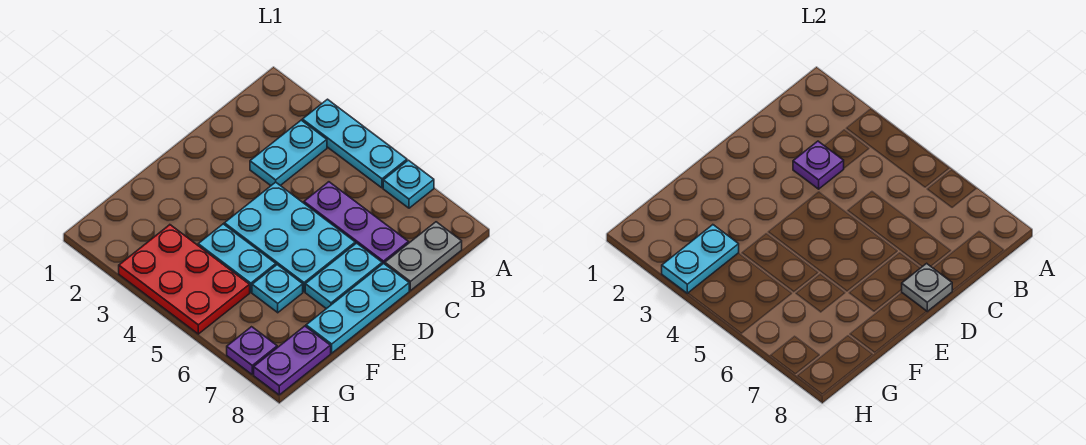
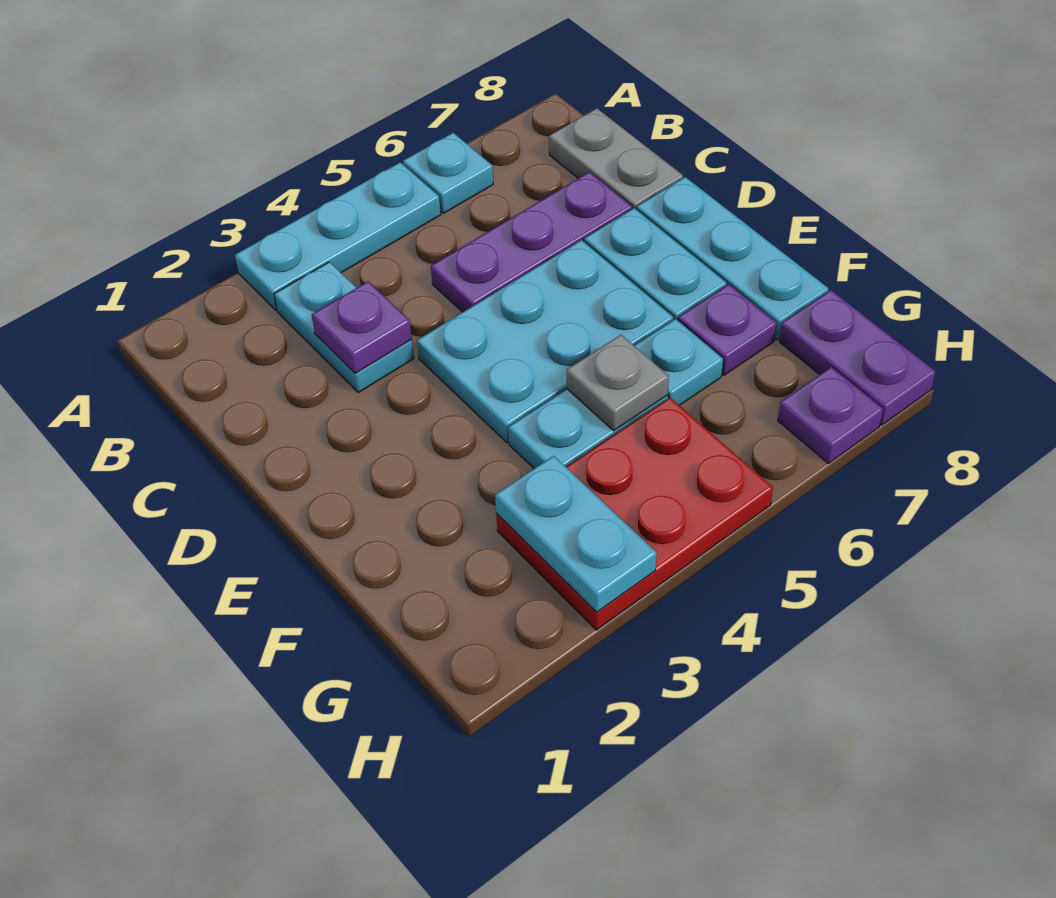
grey 1x1 plate [902,263,952,311] -> grey 1x1 plate moved to [567,335,669,431]
none -> purple 1x1 plate [678,285,777,375]

